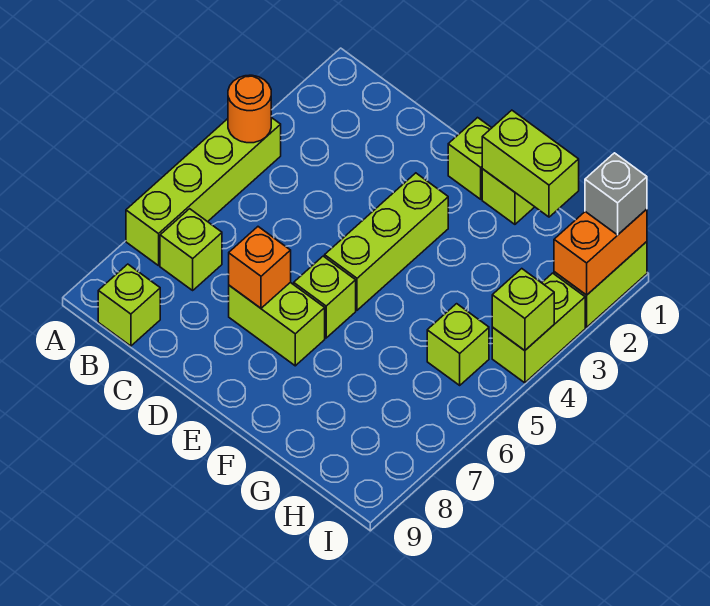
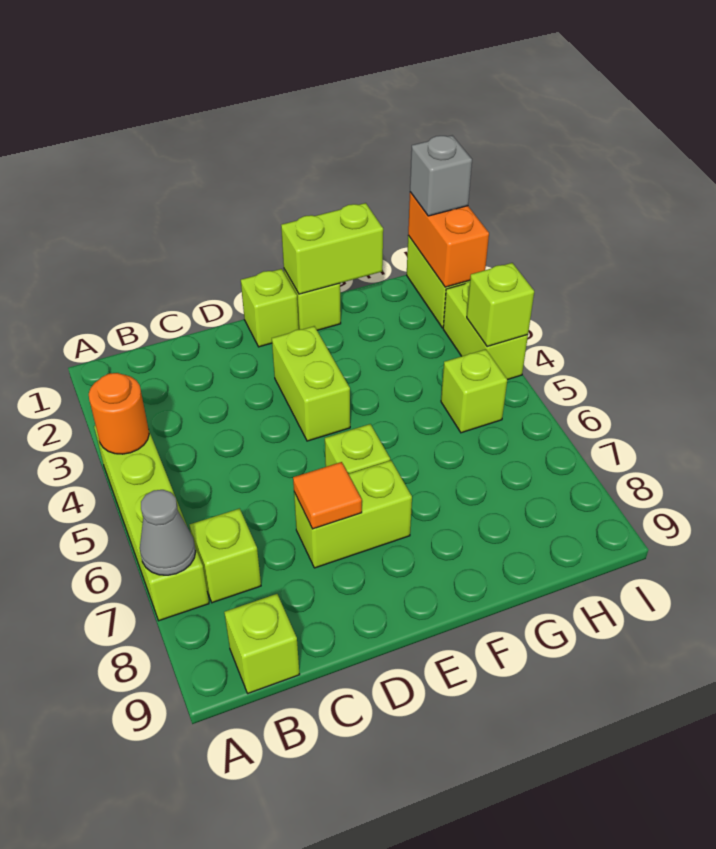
none -> grey 1x1 cone [140,490,196,575]
orange 1x1 brick [229,227,291,308] -> orange 1x1 tile [293,462,362,529]
lime 1x3 brick [325,173,448,310] -> lime 1x2 brick [272,326,350,441]

